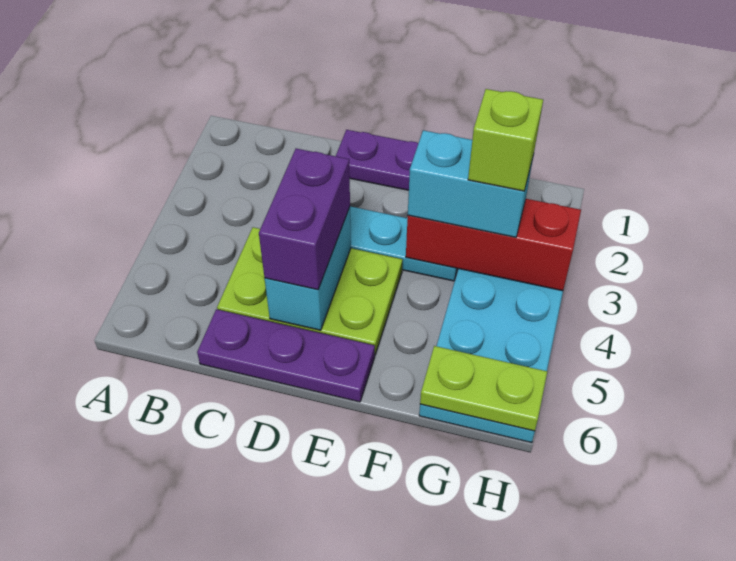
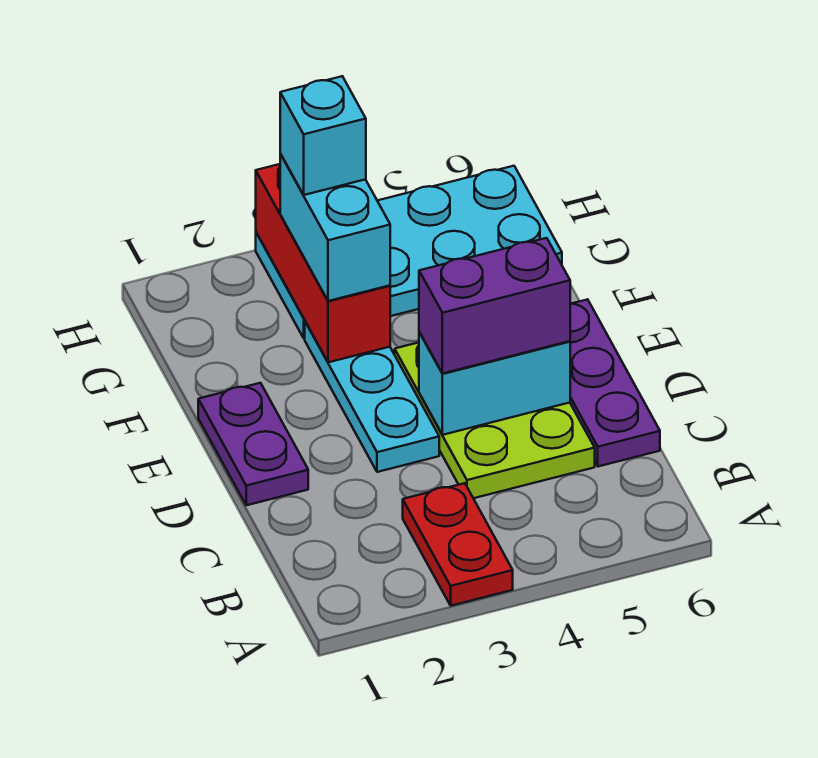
none -> red 1x2 plate [403,483,513,606]
lime 1x1 brick [468,89,543,191] -> cyan 1x1 brick [280,76,366,195]
lime 1x2 plate [420,346,548,431] -> none

